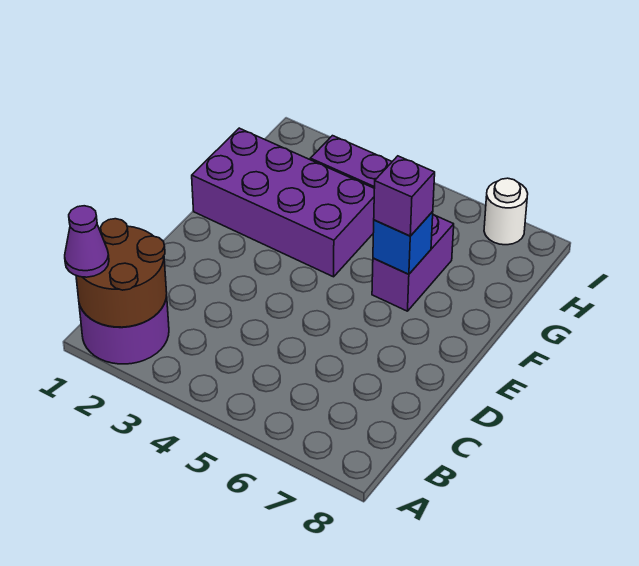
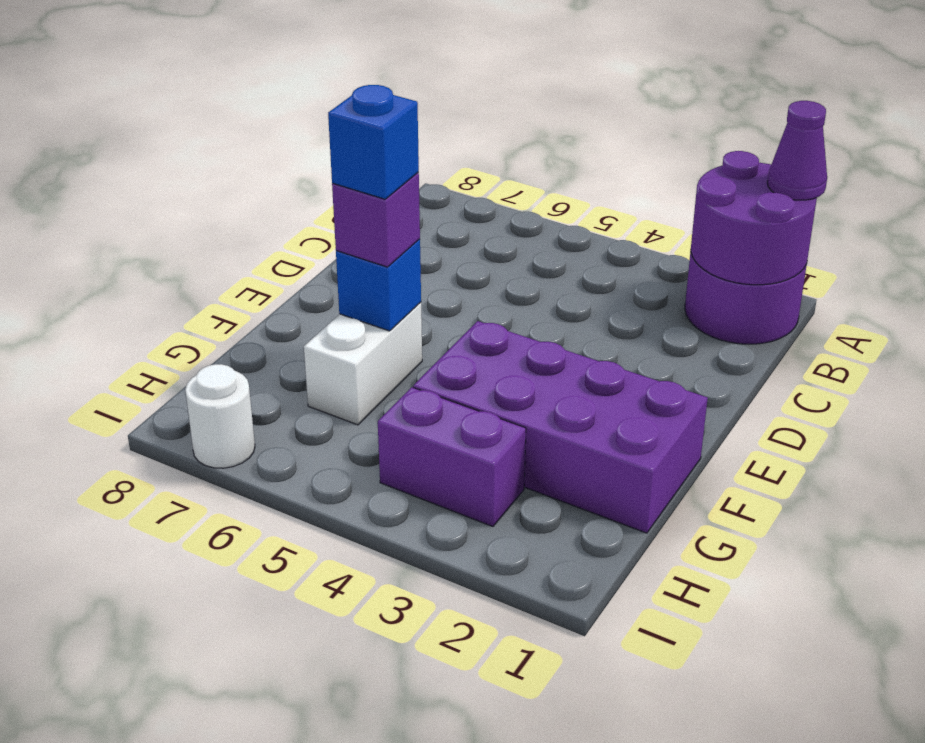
brown 2x2 round brick [76,219,167,327] -> purple 2x2 round brick [691,151,817,285]
purple 1x2 brick [372,215,454,311] -> white 1x2 brick [304,302,422,425]
none -> blue 1x1 brick [328,85,419,199]

